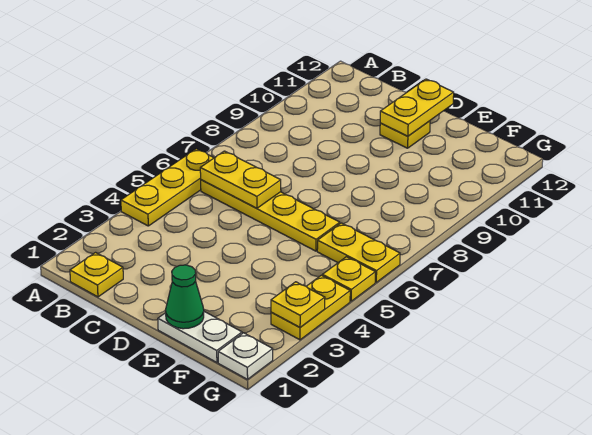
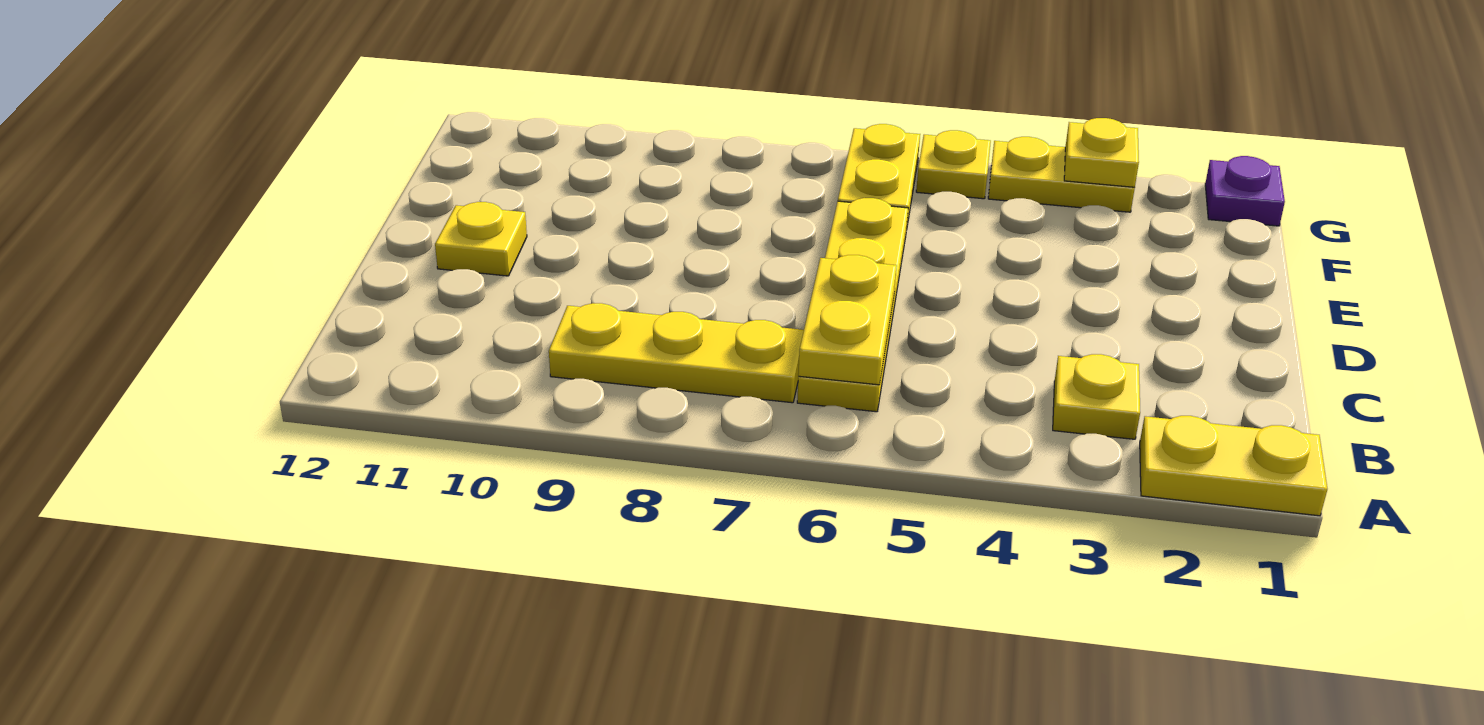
yellow 1x3 plate [121,149,213,226] -> yellow 1x3 plate moved to [549,303,804,403]
yellow 1x1 plate [70,253,123,297] -> yellow 1x1 plate moved to [1053,354,1140,439]
yellow 1x2 plate [380,79,454,136] -> yellow 1x2 plate moved to [1140,416,1327,516]
white 1x2 plate [158,312,242,363] -> none
green 1x1 cone [166,265,204,329] -> none
white 1x1 plate [218,333,273,379] -> purple 1x1 plate [1205,156,1285,226]

